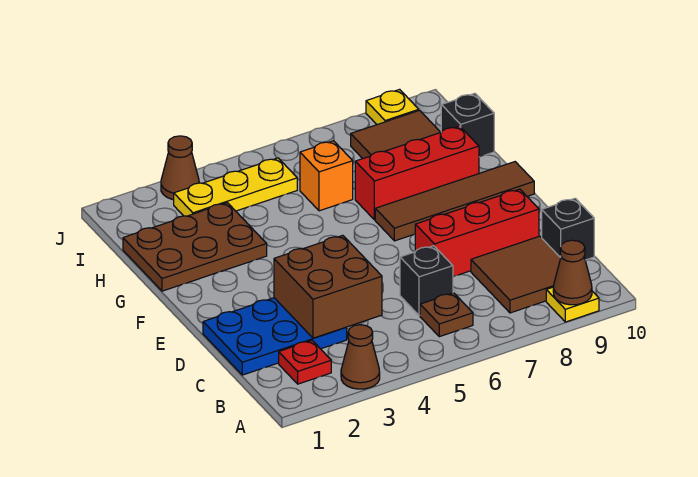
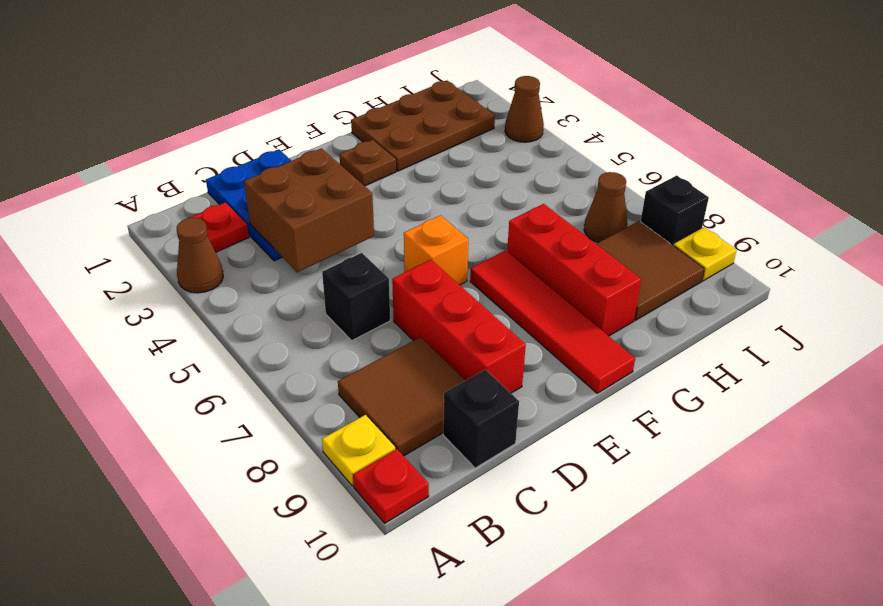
brown 1x1 cone [553,240,592,305] -> brown 1x1 cone moved to [584,172,628,243]
none -> red 1x1 plate [353,449,429,523]
brown 1x1 plate [420,293,473,337] -> brown 1x1 plate moved to [339,140,396,186]
brown 1x4 tile [375,162,534,241] -> red 1x4 tile [470,250,635,393]
brown 2x3 plate [123,203,267,291] -> brown 2x3 plate turned to [351,80,495,171]
orange 1x1 brick [300,141,353,211] -> orange 1x1 brick moved to [404,215,468,285]
black 1x1 brick [441,93,494,157] -> black 1x1 brick moved to [641,176,709,245]
yellow 1x3 plate [174,158,297,216] -> none

